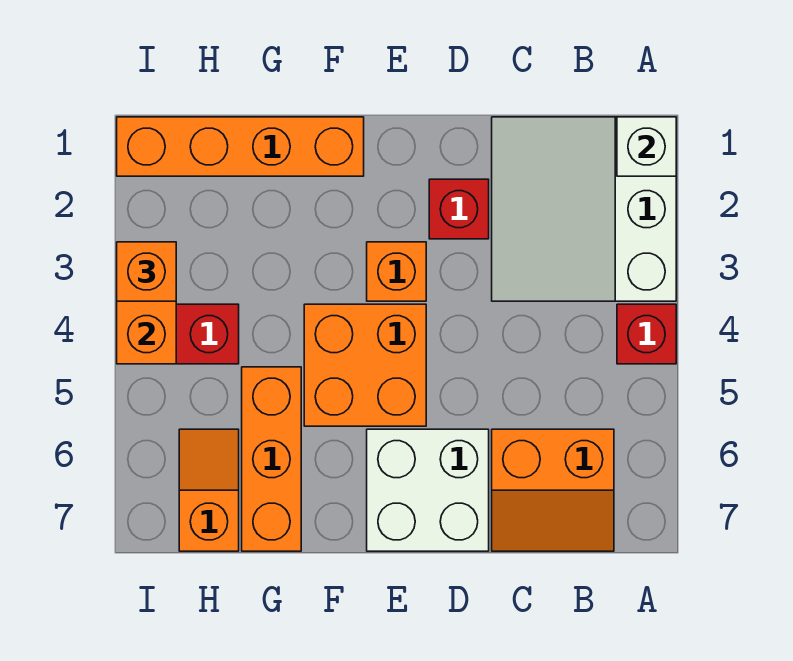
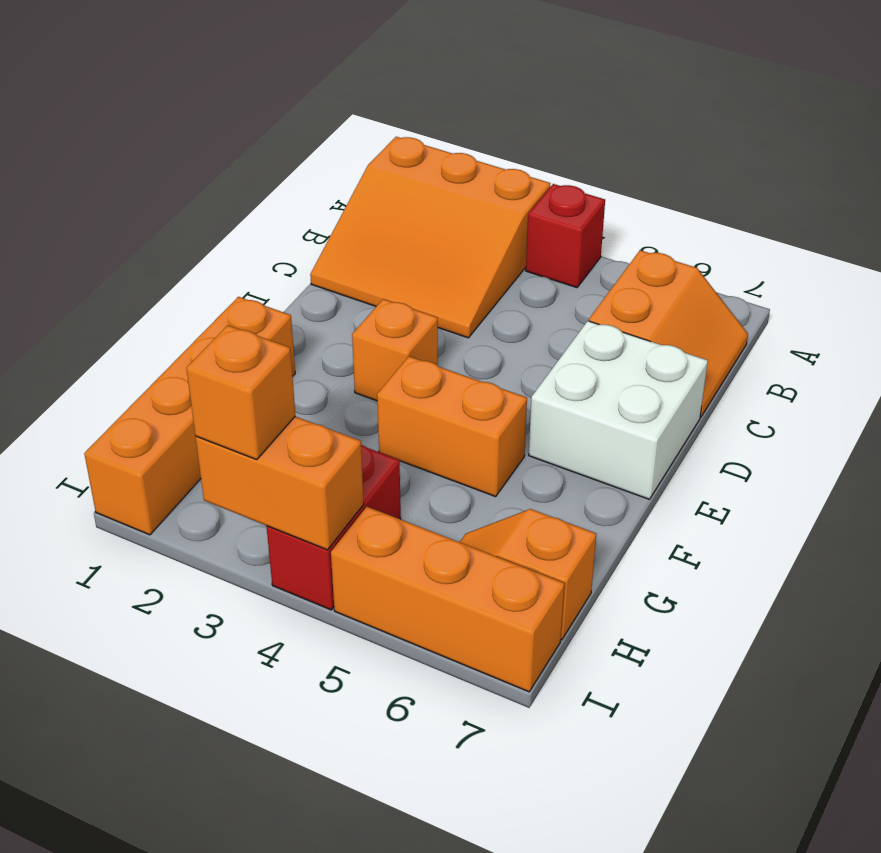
white 3x3 slope [492,117,676,301] -> orange 3x3 slope [310,137,551,338]
white 1x1 brick [617,117,676,176] -> none
red 1x1 brick [429,179,489,239] -> none
orange 2x2 brick [304,304,426,426] -> orange 1x2 brick [377,356,527,497]
orange 1x3 brick [242,367,301,551] -> orange 1x3 brick moved to [331,507,565,692]

